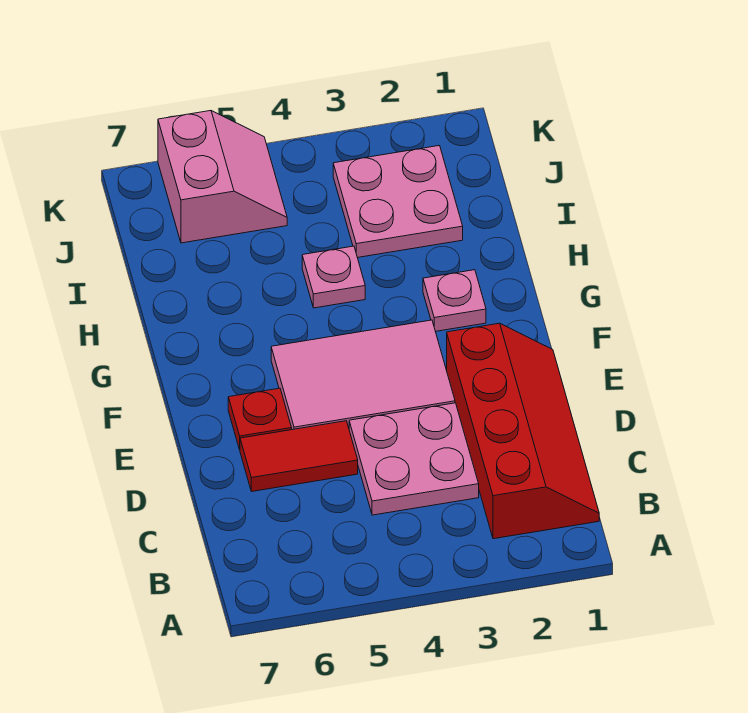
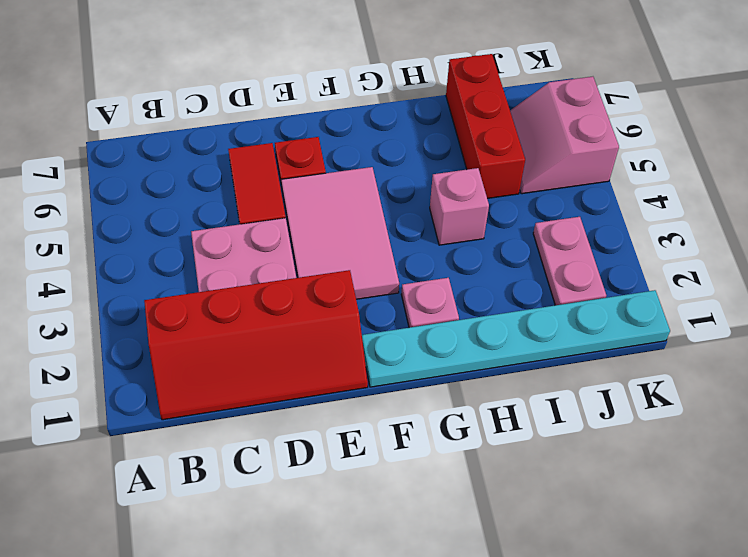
none -> cyan 1x6 plate [362,290,670,387]
pink 1x1 plate [302,246,365,308] -> pink 1x1 brick [430,168,489,245]
pink 2x2 plate [333,146,463,258] -> pink 1x2 plate [533,217,606,305]
none -> red 1x3 brick [446,54,525,199]
pink 2x2 slope [158,111,287,243] -> pink 2x2 slope turned to [510,77,619,194]

